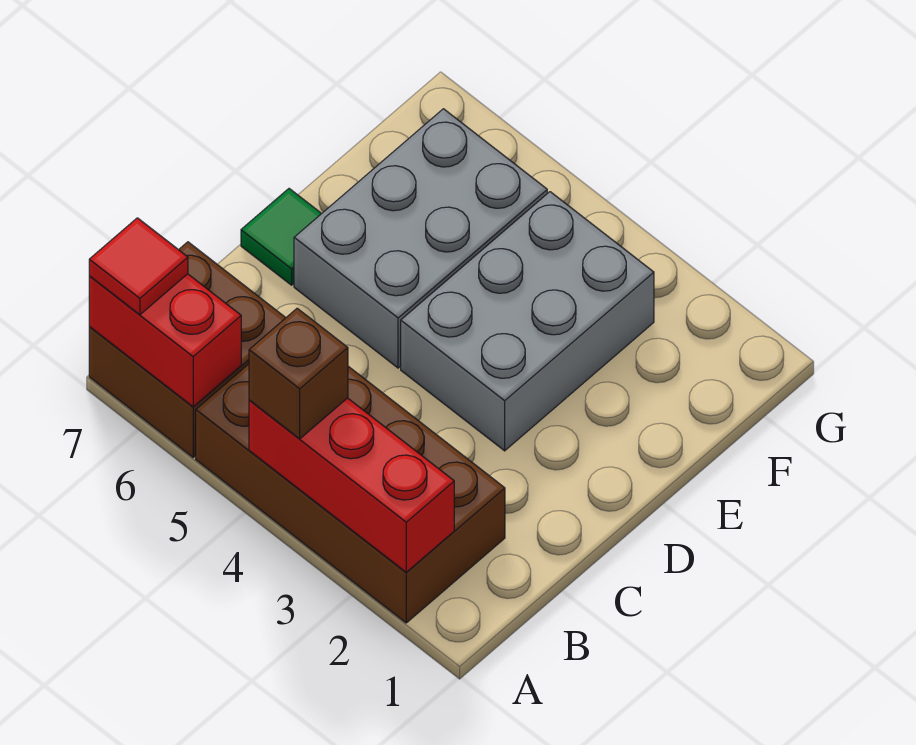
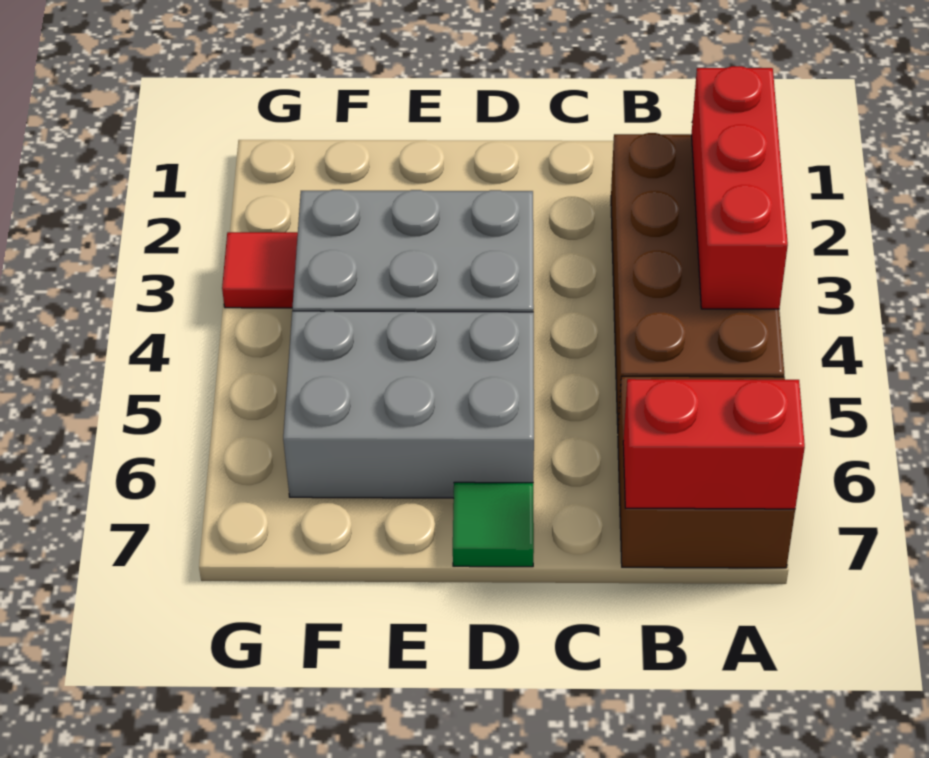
brown 1x1 brick [249,308,348,439] -> none
red 1x2 brick [89,274,241,407] -> red 1x2 brick turned to [623,379,805,509]
red 1x1 tile [89,218,188,315] -> red 1x1 tile moved to [222,232,298,308]

